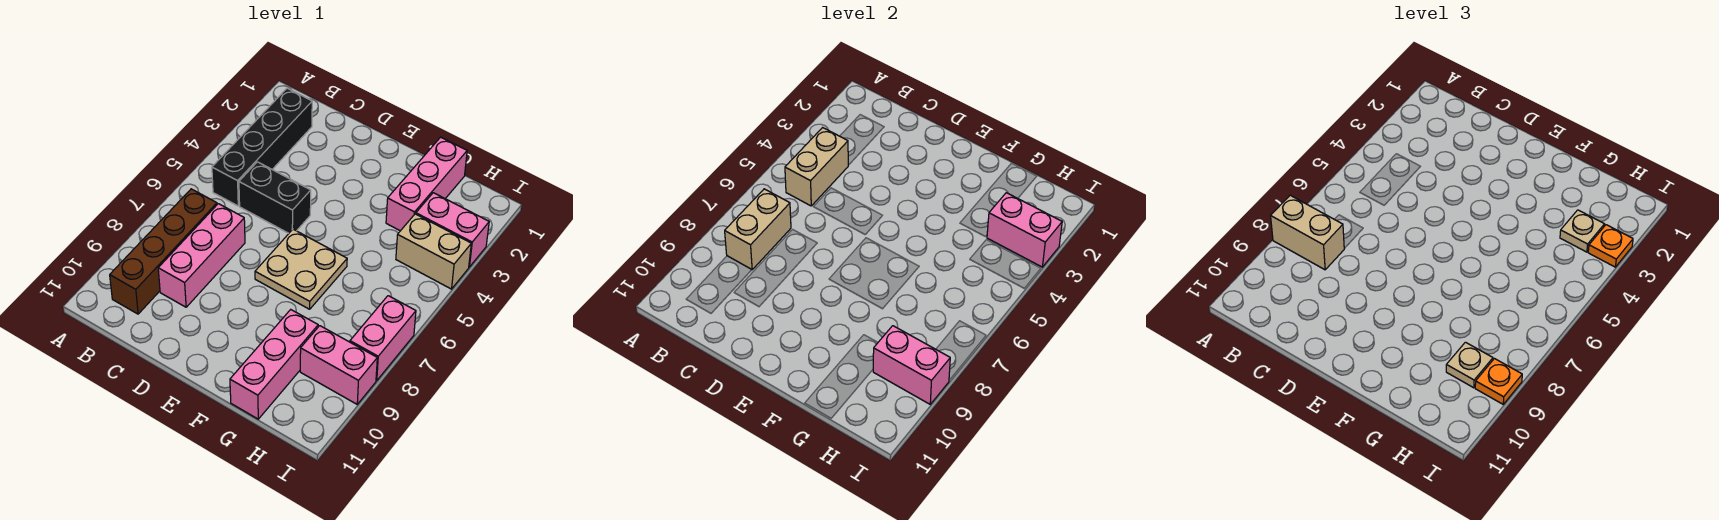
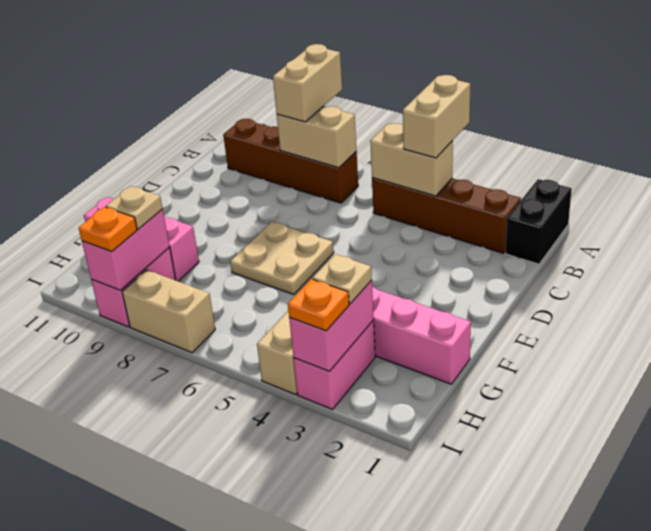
none -> tan 1x2 brick [403,75,470,158]
black 1x4 brick [212,88,312,206] -> brown 1x4 brick [372,178,521,253]
black 1x2 brick [239,162,311,233] -> black 1x2 brick moved to [505,179,572,264]
pink 1x3 brick [158,204,245,307] -> none
pink 1x2 brick [350,296,416,381] -> tan 1x2 brick [122,270,215,353]

